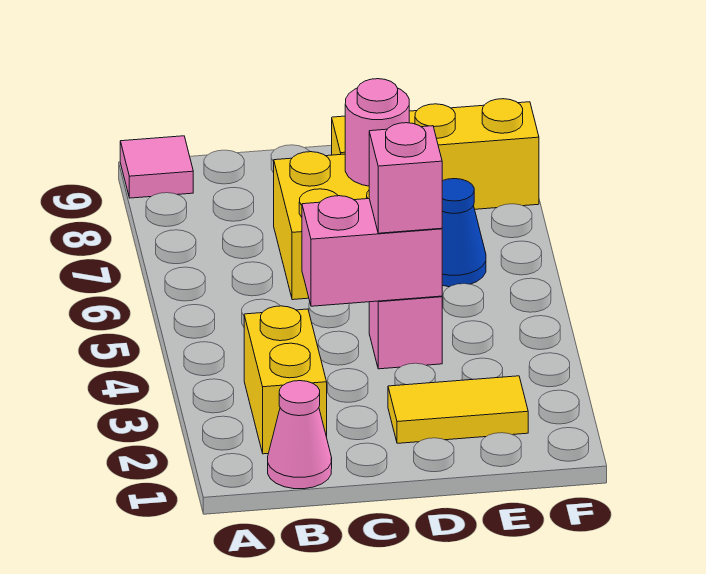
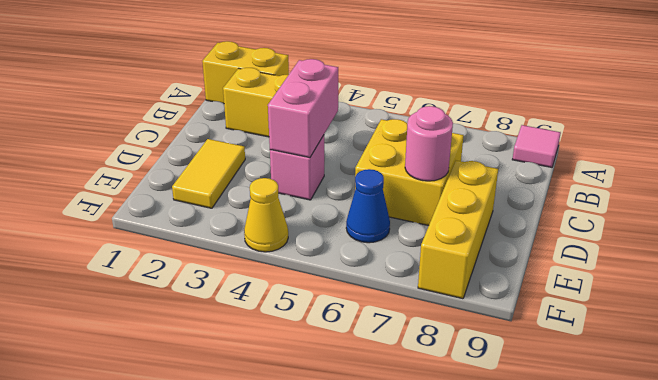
none -> yellow 1x2 brick [202,41,289,104]
pink 1x1 cone [268,381,332,489] -> none
pink 1x1 brick [369,123,442,233] -> none
none -> yellow 1x1 cone [244,178,288,252]

